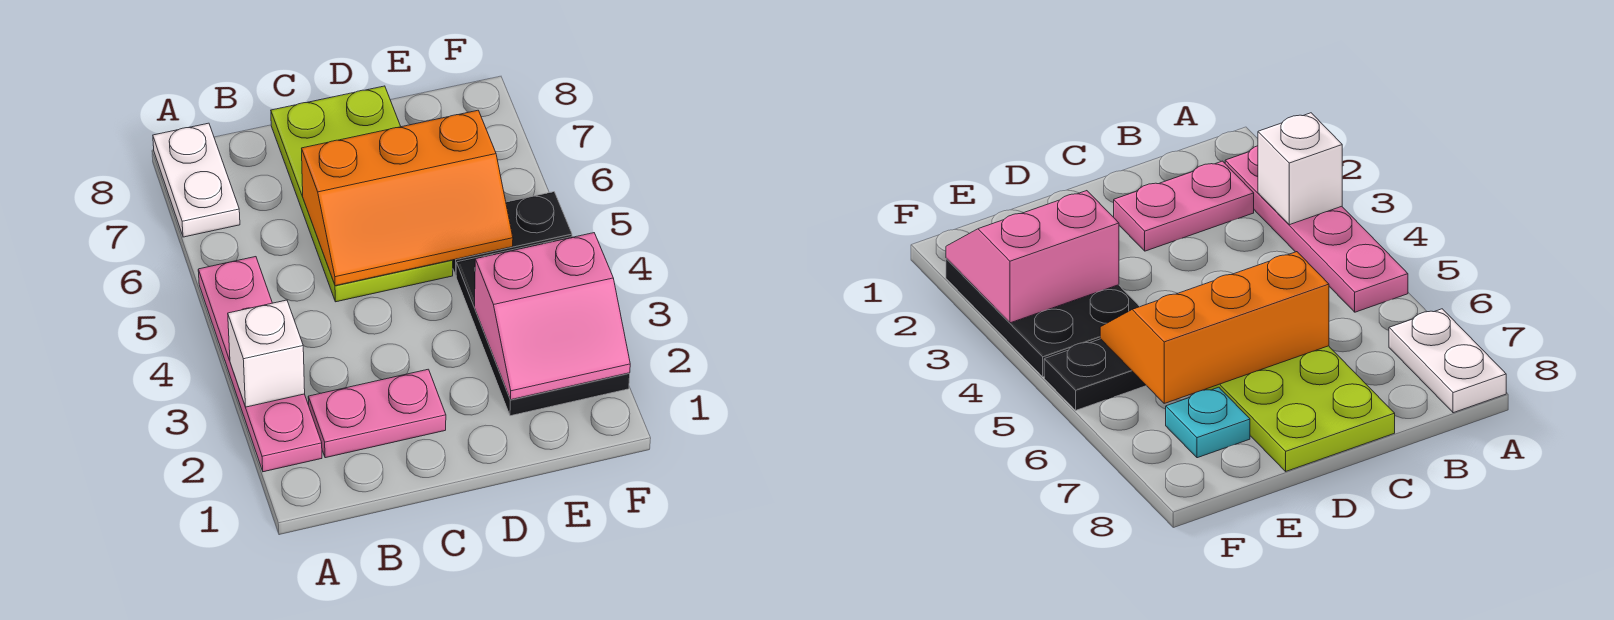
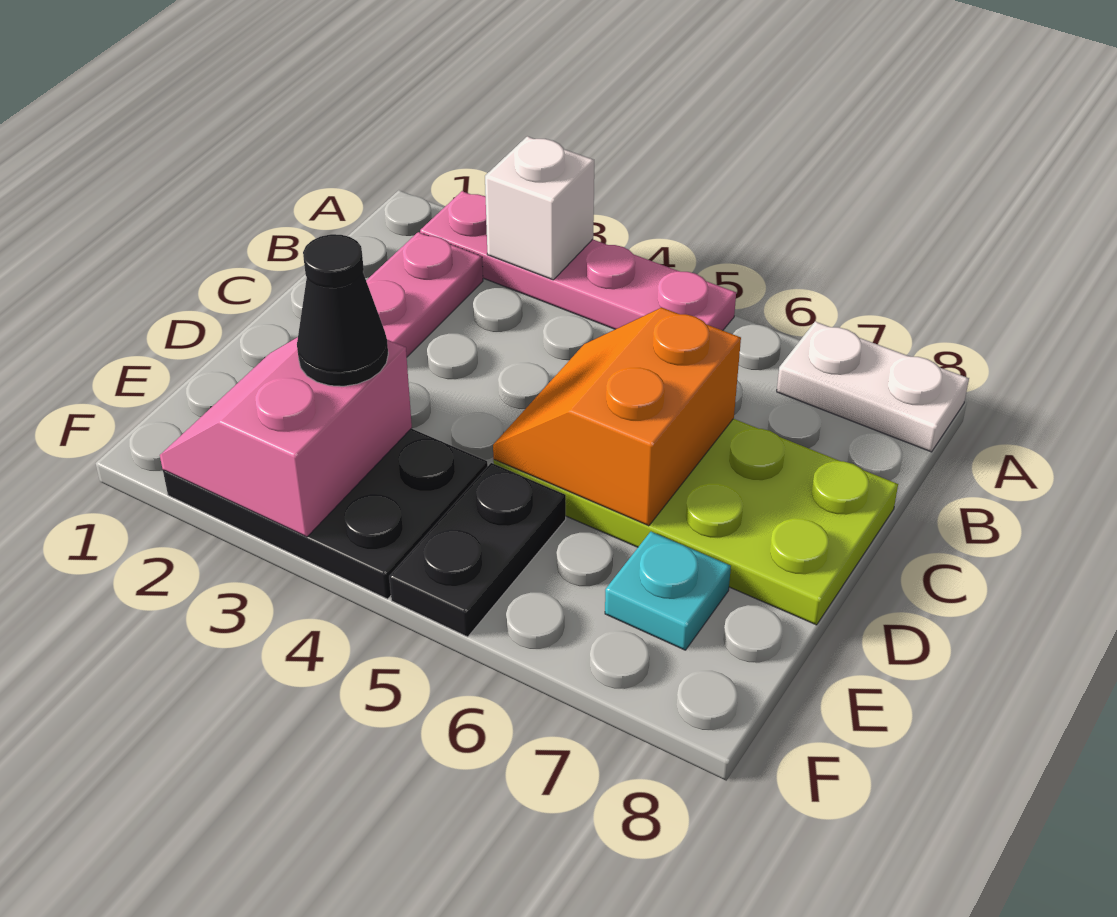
orange 2x3 slope [302,110,513,286] -> orange 2x2 slope [493,308,741,526]
none -> black 1x1 cone [297,234,388,386]

